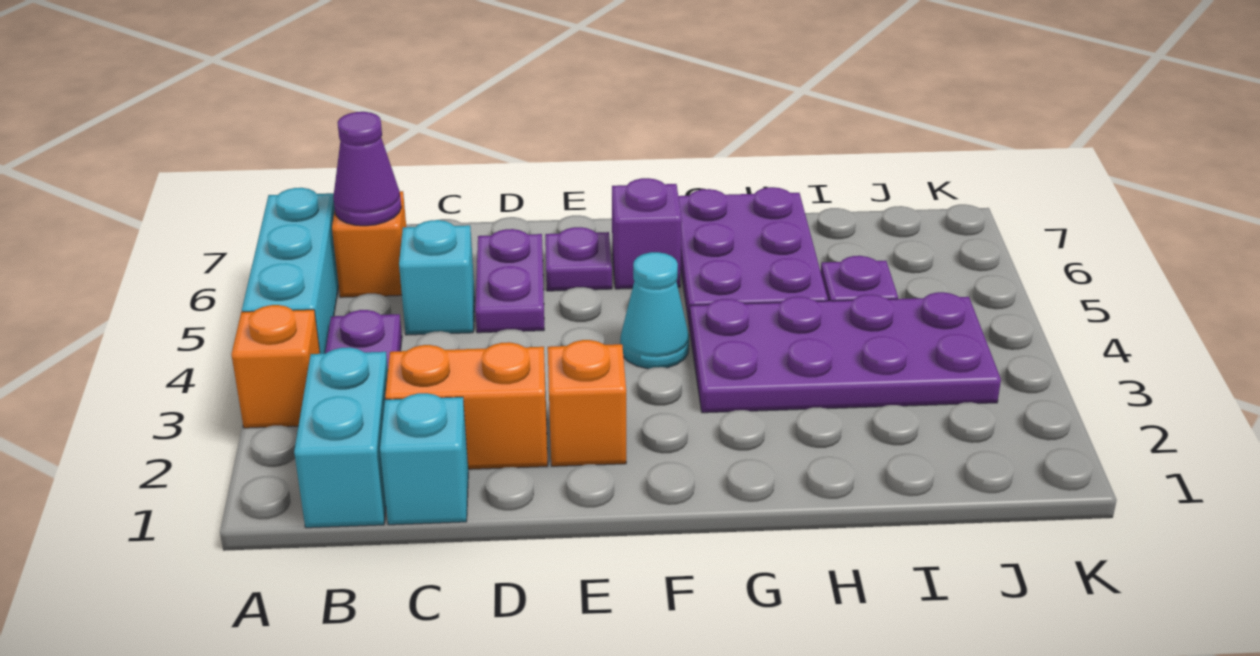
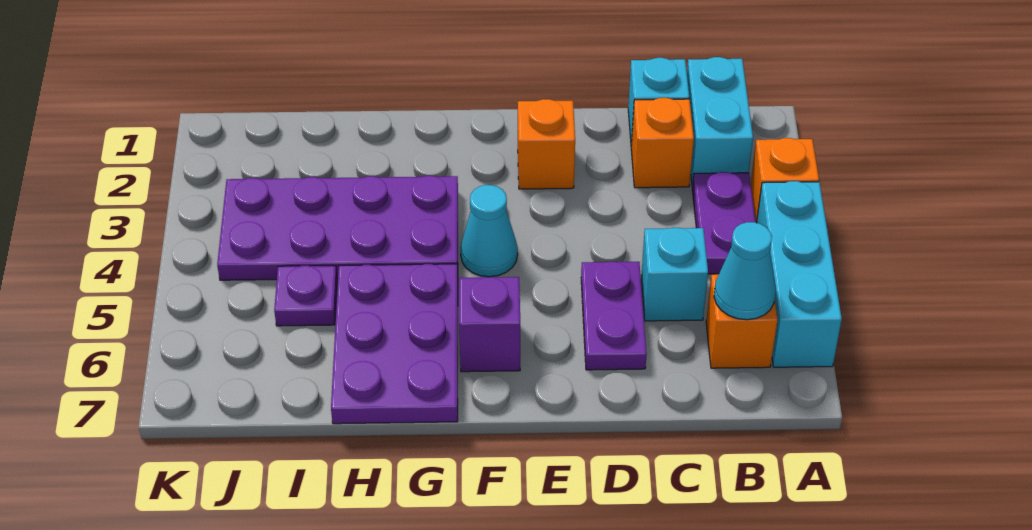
purple 1x1 cone [333,112,401,226] -> cyan 1x1 cone [714,222,776,320]
orange 1x2 brick [385,342,548,469] -> orange 1x1 brick [631,98,694,188]
purple 1x1 plate [545,227,612,291] -> none

